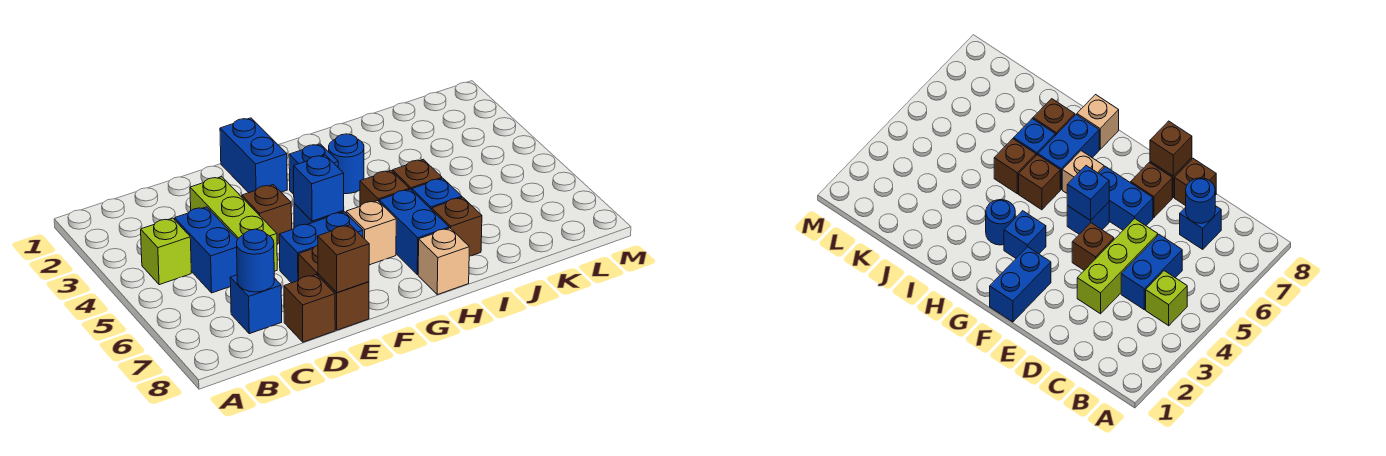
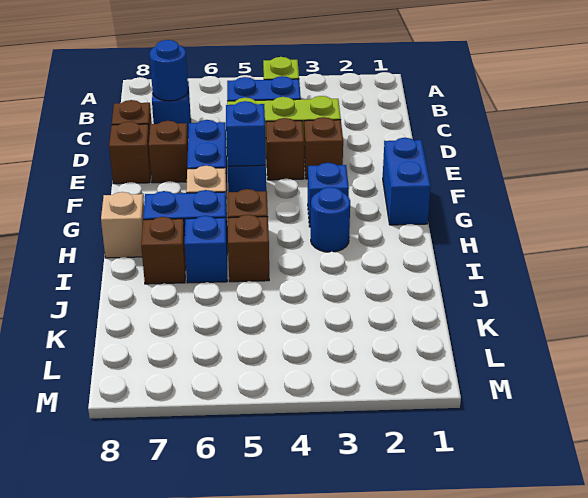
brown 1x1 brick [318,225,369,293] -> brown 1x1 brick moved to [304,117,343,179]
blue 1x2 brick [220,118,287,193] -> blue 1x2 brick turned to [383,138,431,225]

